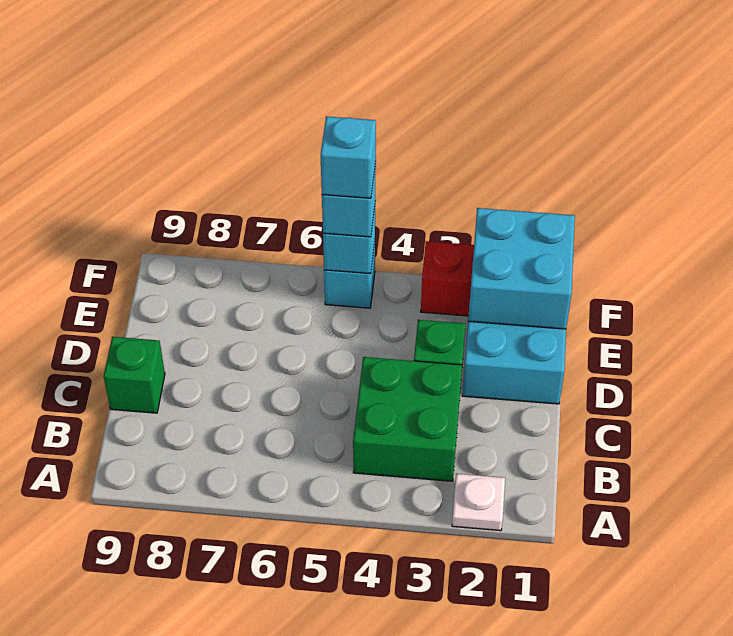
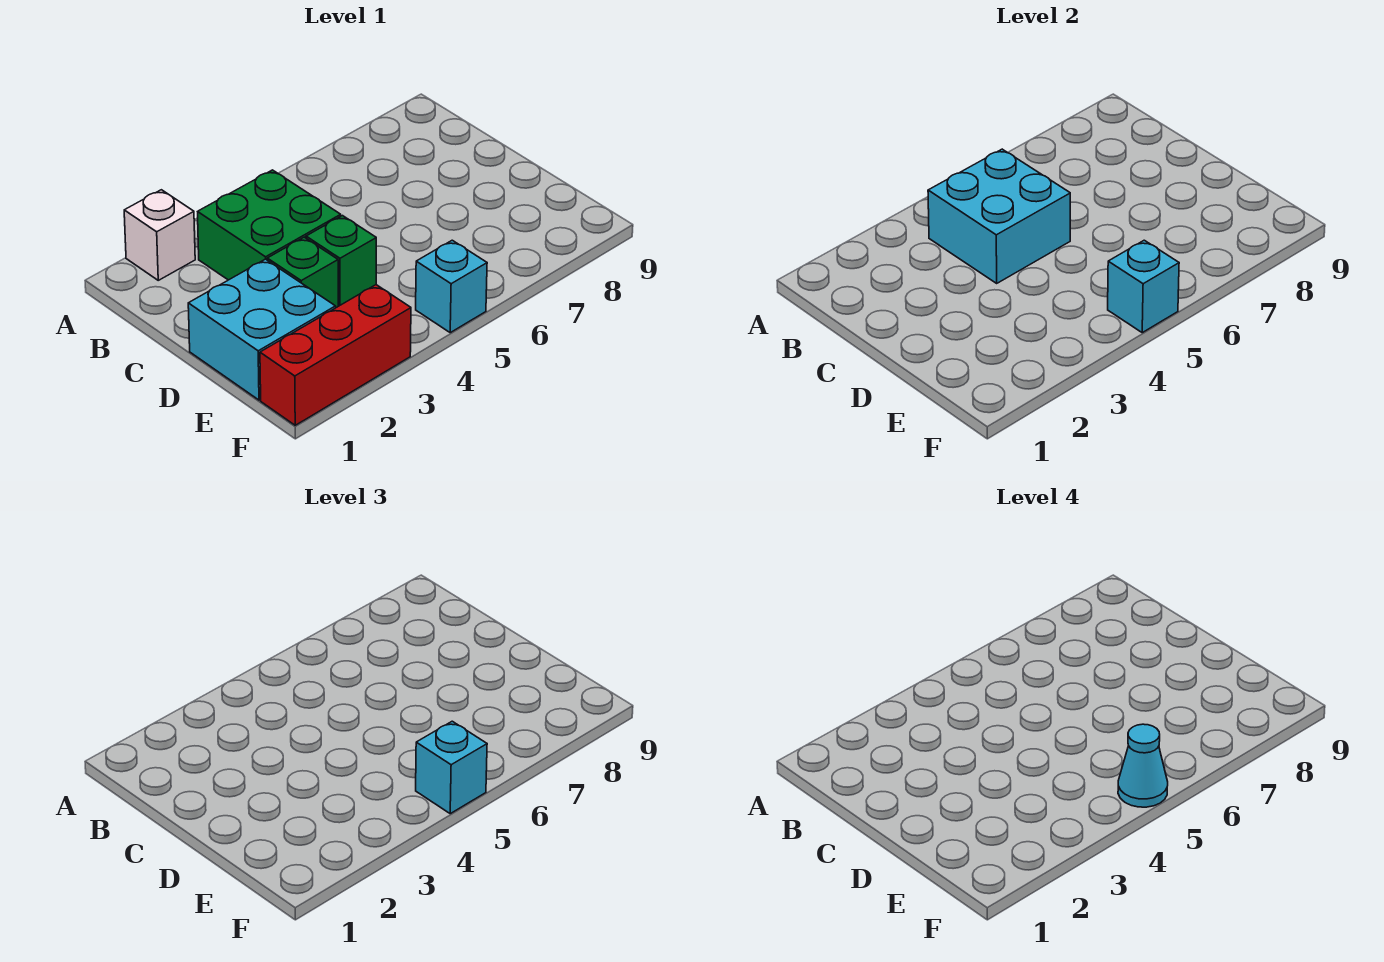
white 1x1 plate [452,474,505,531] -> white 1x1 brick [124,190,195,280]
green 1x1 brick [104,337,165,413] -> green 1x1 brick moved to [306,216,376,306]
cyan 2x2 brick [468,208,575,329] -> cyan 2x2 brick moved to [928,149,1070,283]
cyan 1x1 brick [321,116,376,198] -> cyan 1x1 cone [1118,724,1168,807]

